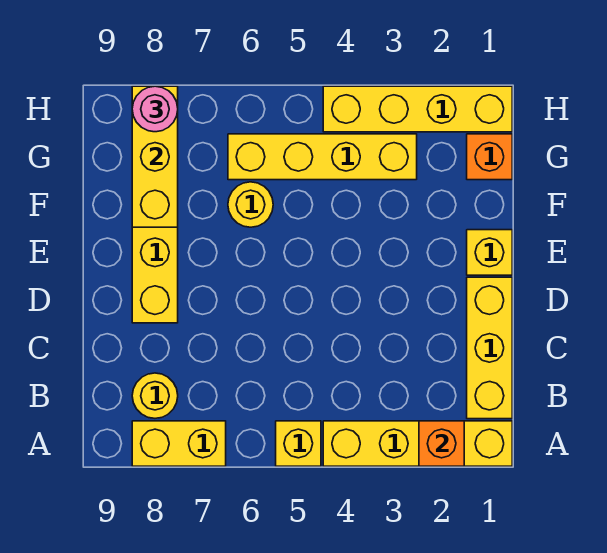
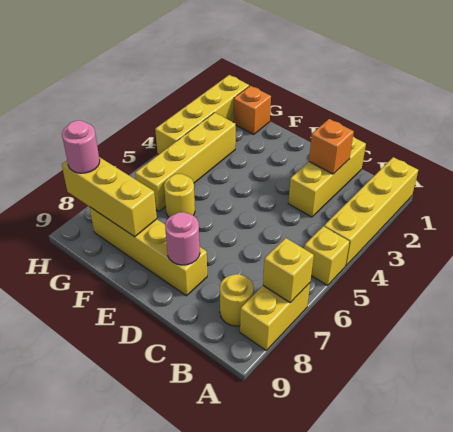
orange 1x1 brick [419,421,464,466] -> orange 1x1 brick moved to [309,119,354,174]
yellow 1x3 brick [467,277,512,419] -> yellow 1x3 brick turned to [288,137,366,217]
none -> pink 1x1 round brick [165,212,200,265]
yellow 1x1 brick [467,230,512,275] -> yellow 1x1 brick moved to [263,238,314,303]

